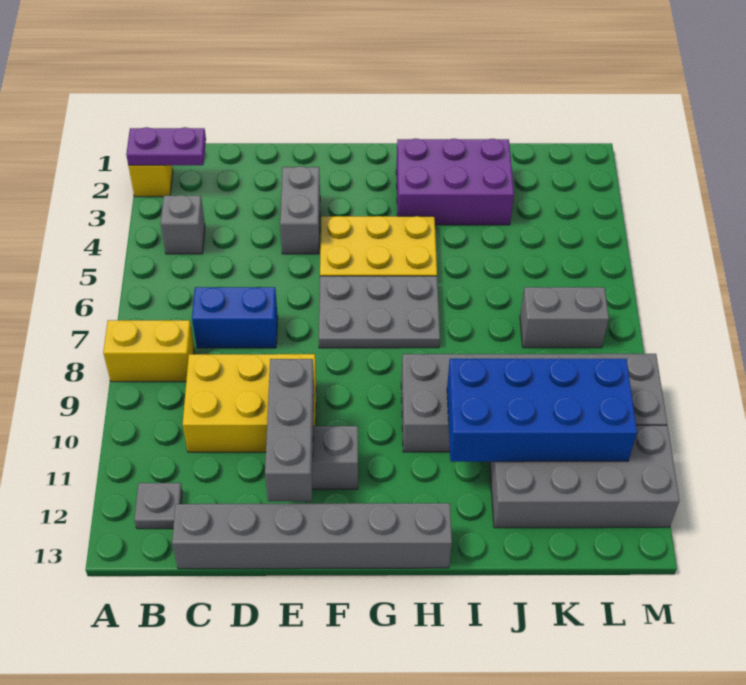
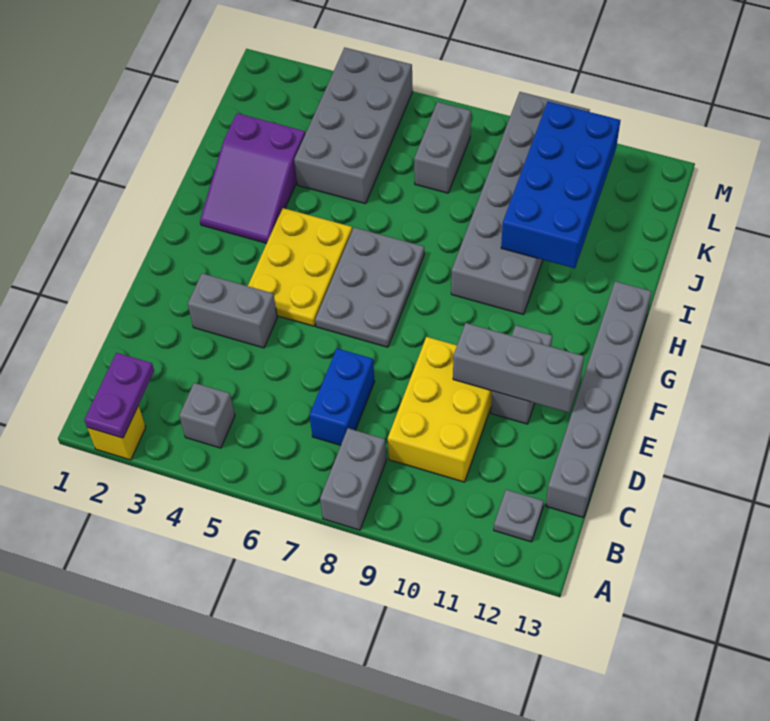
yellow 1x2 brick [103,320,195,382] -> grey 1x2 brick [320,428,386,530]
purple 2x3 brick [396,138,514,225] -> purple 2x3 slope [200,113,305,243]
grey 2x4 brick [490,425,680,528] -> grey 2x4 brick moved to [294,48,413,204]

